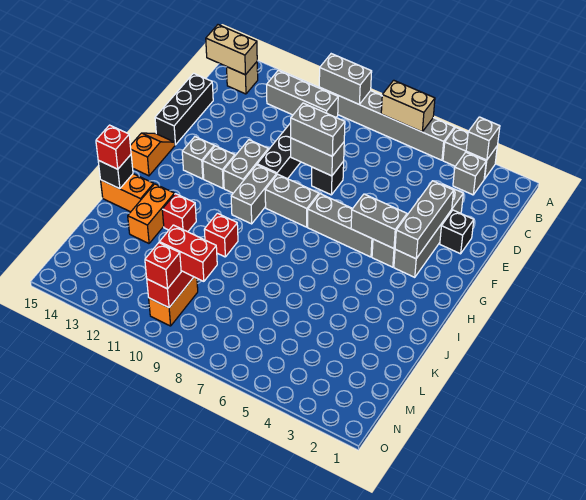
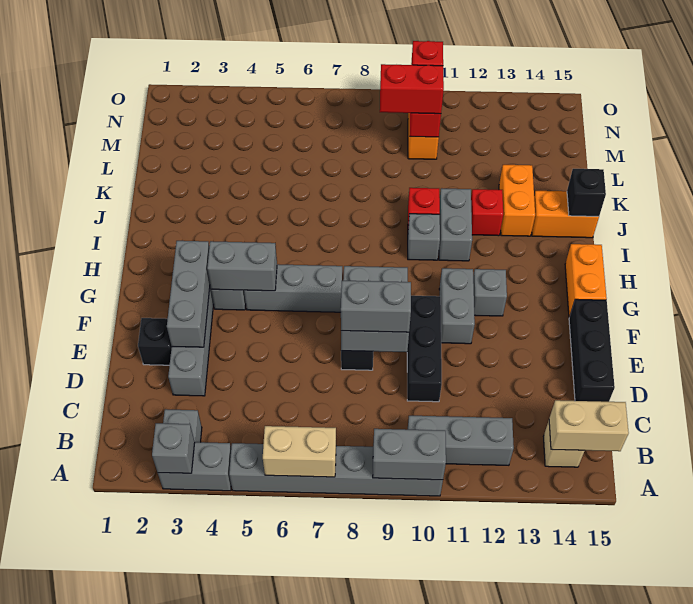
grey 1x2 brick [231,165,277,224] -> grey 1x2 brick moved to [439,188,472,261]
grey 1x1 brick [182,137,214,179] -> grey 1x1 brick moved to [408,214,440,260]
orange 1x2 slope [130,133,175,176] -> orange 1x2 brick [565,244,607,318]
red 1x1 brick [96,125,131,169] -> none

